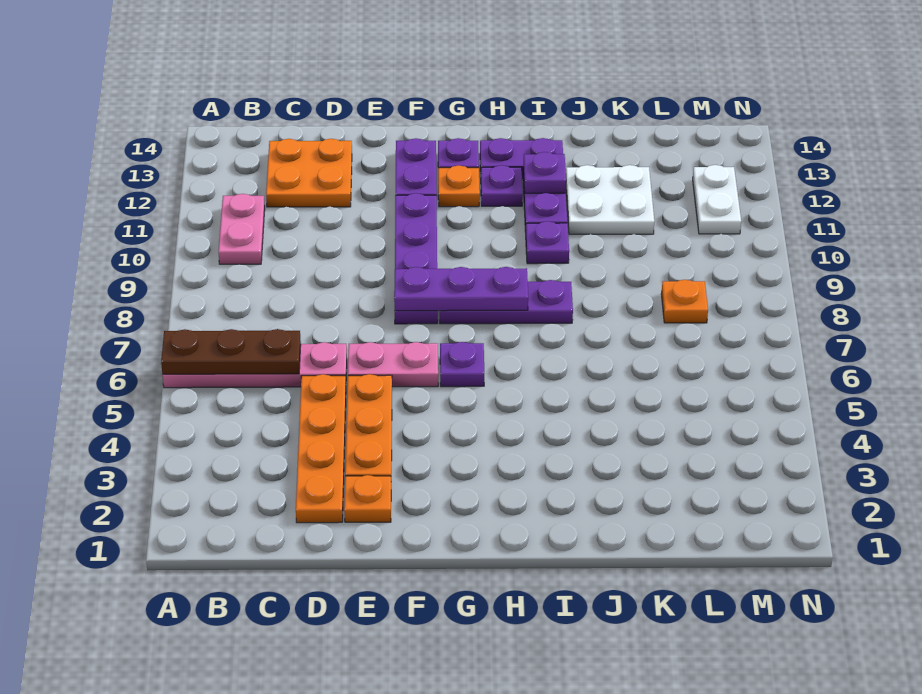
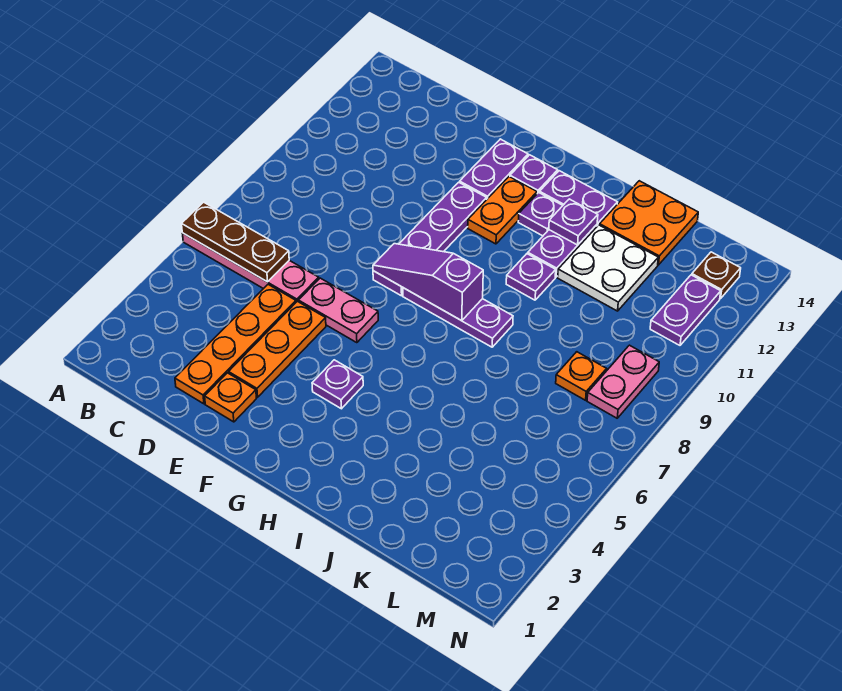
pink 1x2 plate [219,194,265,264] -> pink 1x2 plate moved to [587,345,659,418]
orange 2x2 plate [266,139,352,207] -> orange 2x2 plate moved to [600,181,698,265]
purple 1x3 plate [394,267,528,311] -> purple 1x3 slope [373,244,483,321]
purple 1x1 plate [440,342,484,387] -> purple 1x1 plate moved to [312,360,363,409]
orange 1x1 plate [438,165,480,207] -> orange 1x2 plate [468,177,537,244]
white 1x2 plate [693,165,741,234] -> purple 1x2 plate [650,275,721,345]
none -> brown 1x1 plate [692,252,741,299]

